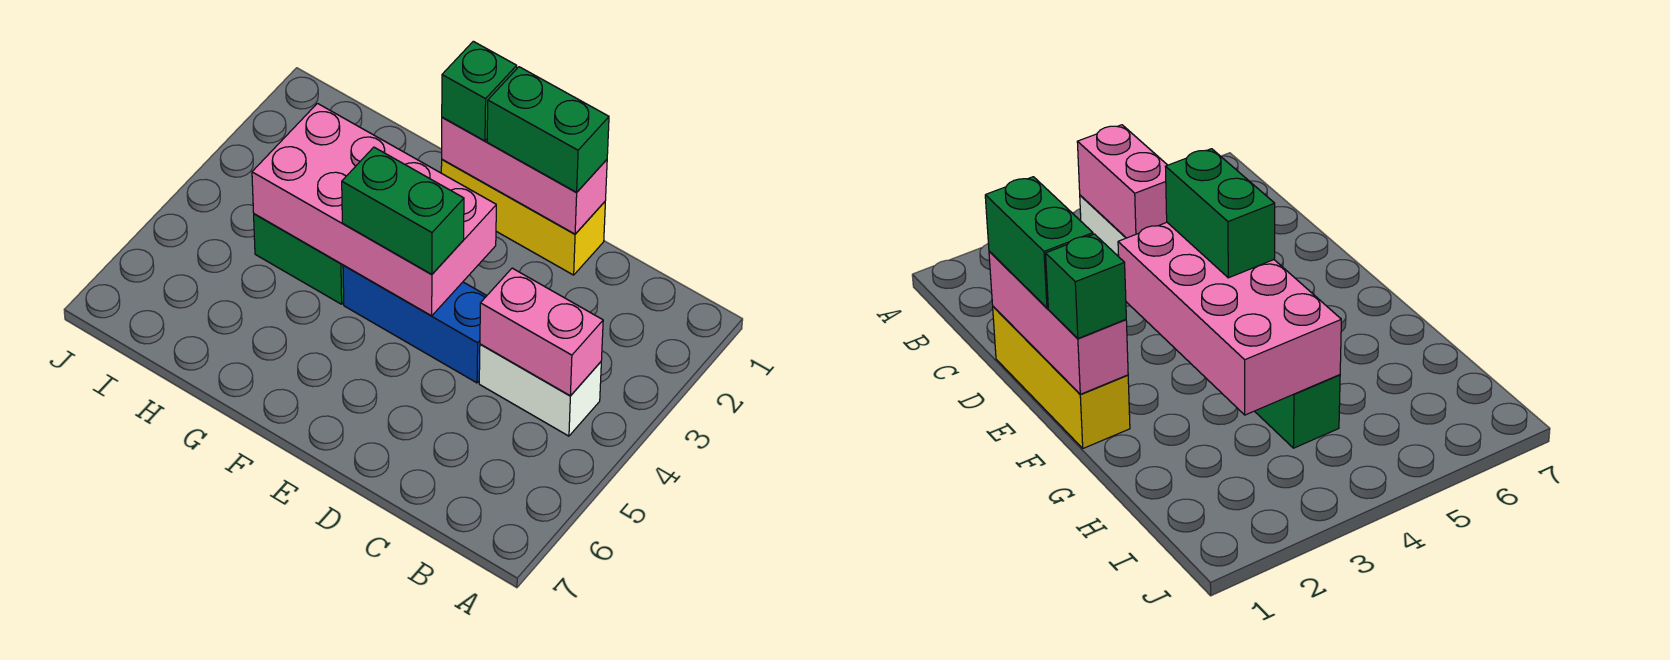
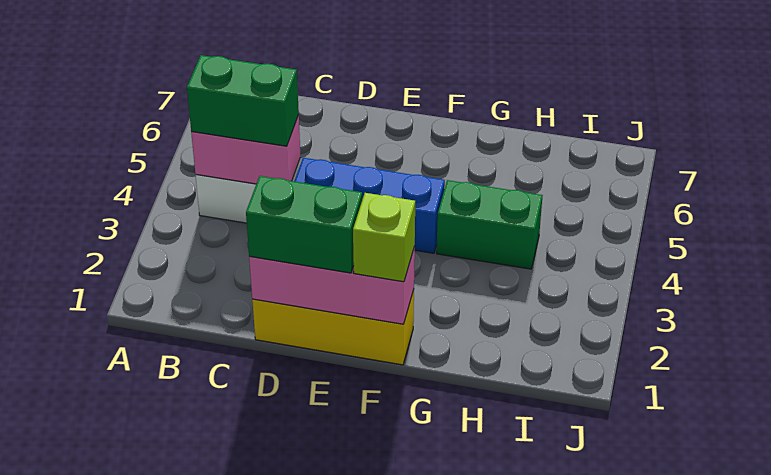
pink 2x4 brick [252,103,496,316] -> none
green 1x2 brick [342,147,464,274] -> green 1x2 brick moved to [187,55,299,146]
green 1x1 brick [442,41,517,141] -> lime 1x1 brick [353,193,415,282]

